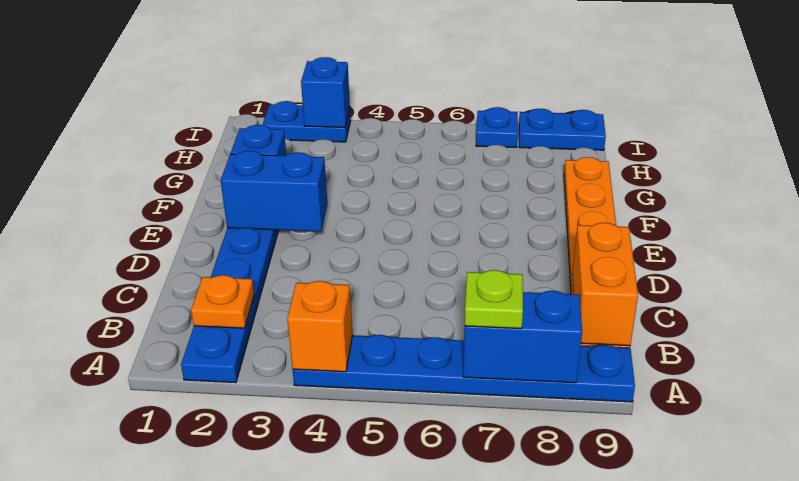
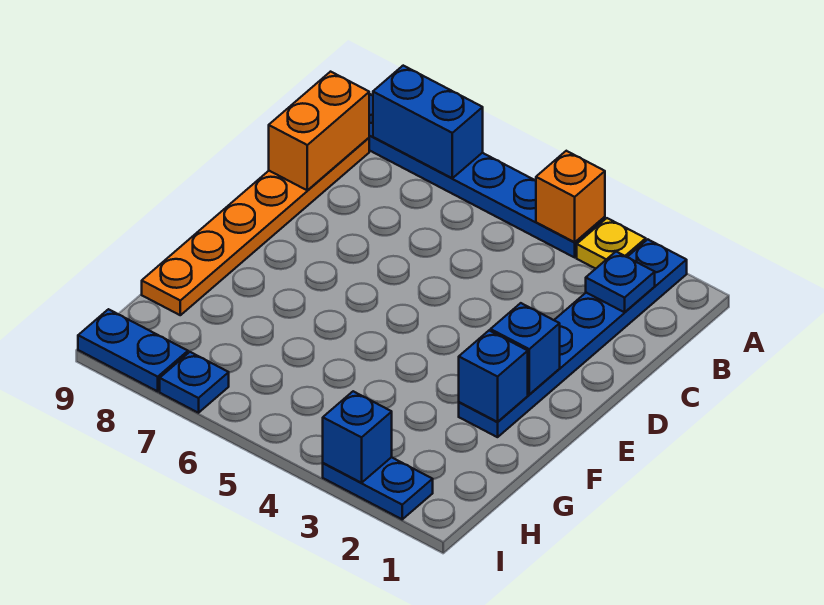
none -> yellow 1x1 plate [577,218,646,269]
lime 1x1 plate [465,270,523,329] -> none
orange 1x1 plate [191,275,254,328] -> blue 1x1 plate [586,252,655,312]
blue 1x2 brick [221,151,327,232] -> blue 1x1 brick [491,303,560,395]

